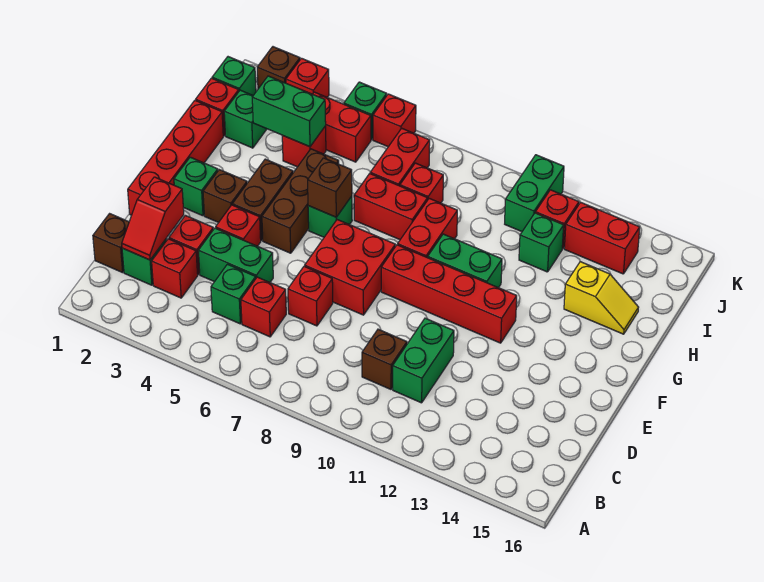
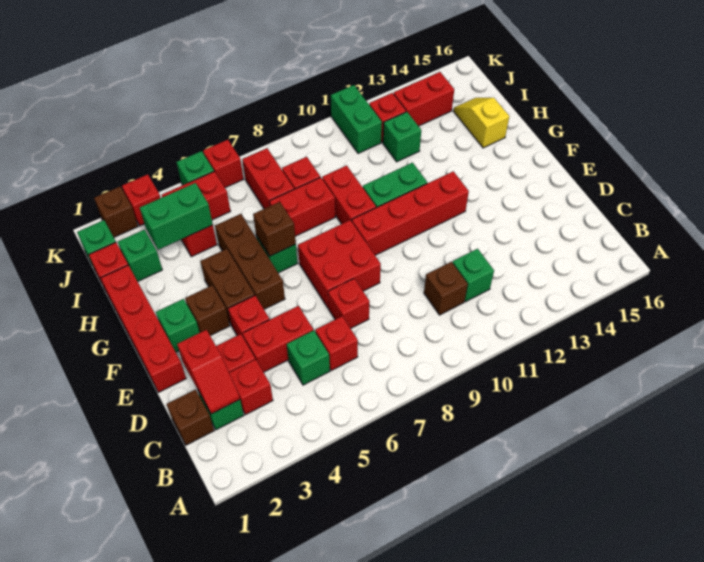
green 1x2 brick [393,318,454,403] -> green 1x1 brick [452,249,494,302]
green 1x2 brick [198,228,273,282] -> red 1x2 brick [242,306,313,372]
yellow 1x2 slope [564,262,638,334] -> yellow 1x2 slope turned to [454,98,509,148]

